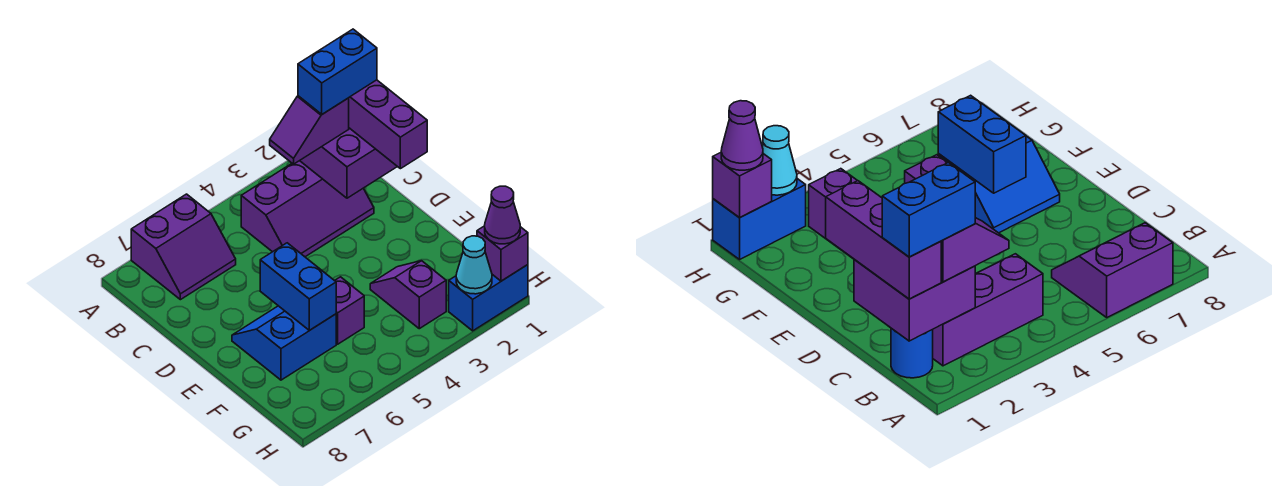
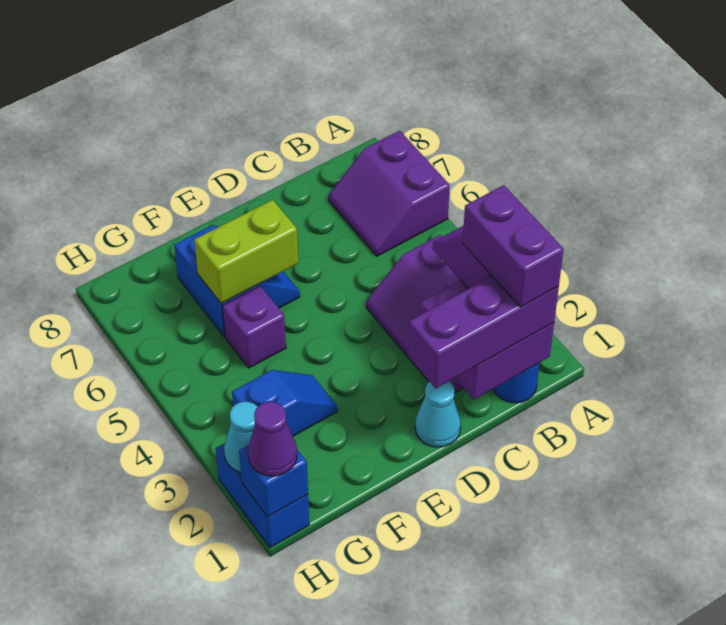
blue 1x2 brick [298,29,377,114] -> purple 1x2 brick [463,185,564,307]
none -> cyan 1x1 cone [415,381,461,447]
blue 1x2 brick [260,243,336,330] -> lime 1x2 brick [194,200,298,303]
purple 1x2 slope [370,261,446,329] -> blue 1x2 slope [232,370,337,436]
purple 1x1 brick [477,226,528,281] -> blue 1x1 brick [239,445,308,517]

